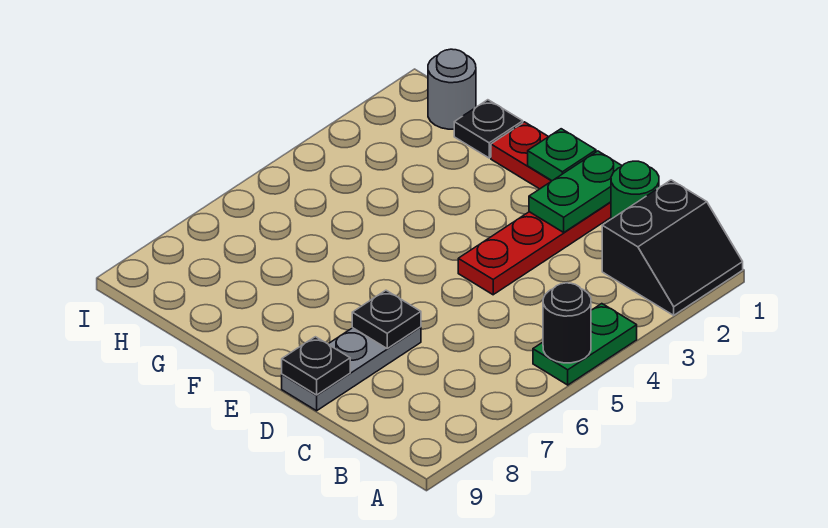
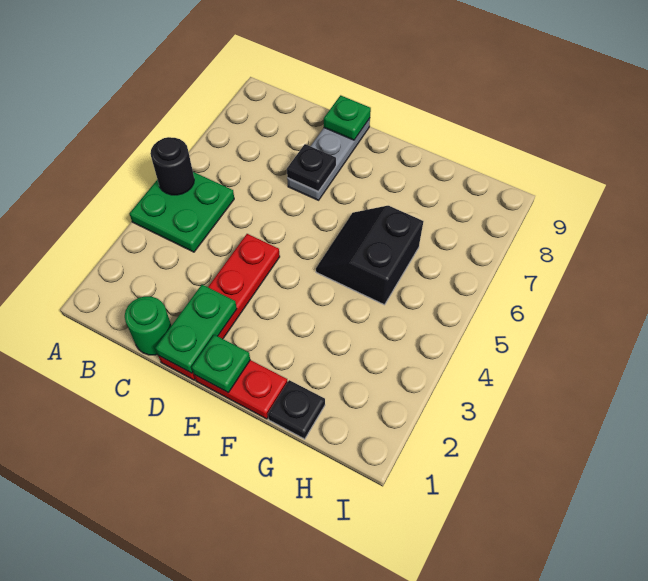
black 2x2 slope [602,180,743,315] -> black 2x2 slope moved to [316,206,423,305]
green 1x2 plate [533,304,637,385] -> green 2x2 plate [129,172,234,252]
black 1x1 plate [282,337,350,395] -> green 1x1 plate [324,95,371,140]
grey 1x1 round brick [428,49,476,129] -> none

